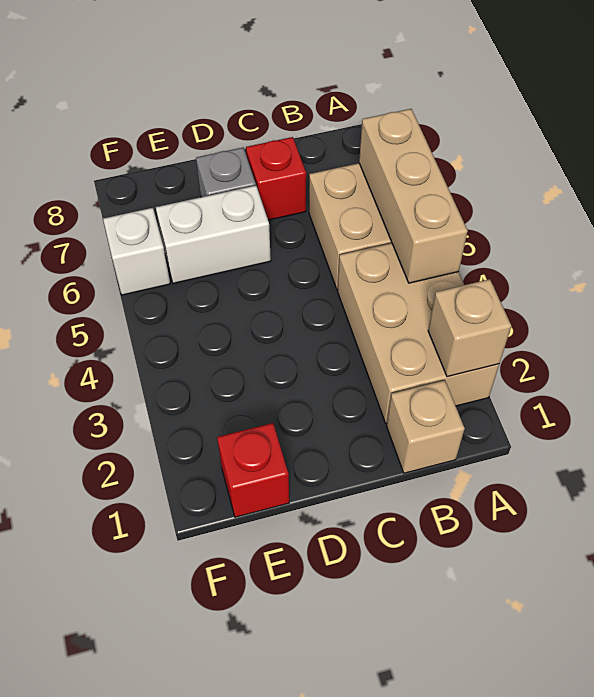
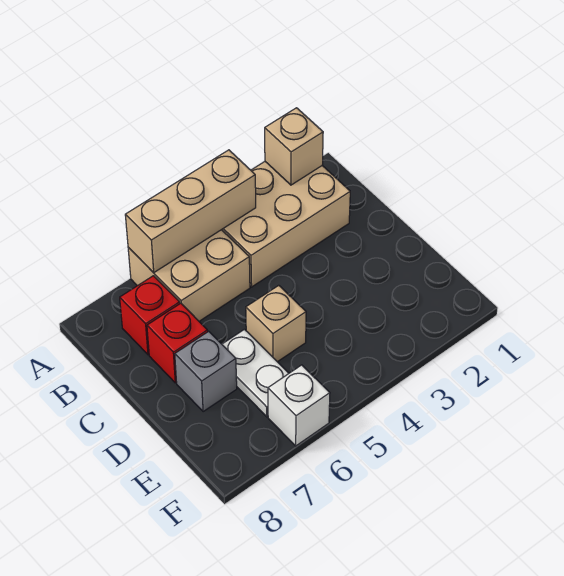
tan 1x1 brick [387,380,465,473] -> tan 1x1 brick moved to [246,285,306,362]
white 1x2 brick [156,186,271,283] -> white 1x2 plate [222,329,289,417]
red 1x1 brick [217,423,289,517] -> red 1x1 brick moved to [120,276,180,355]

